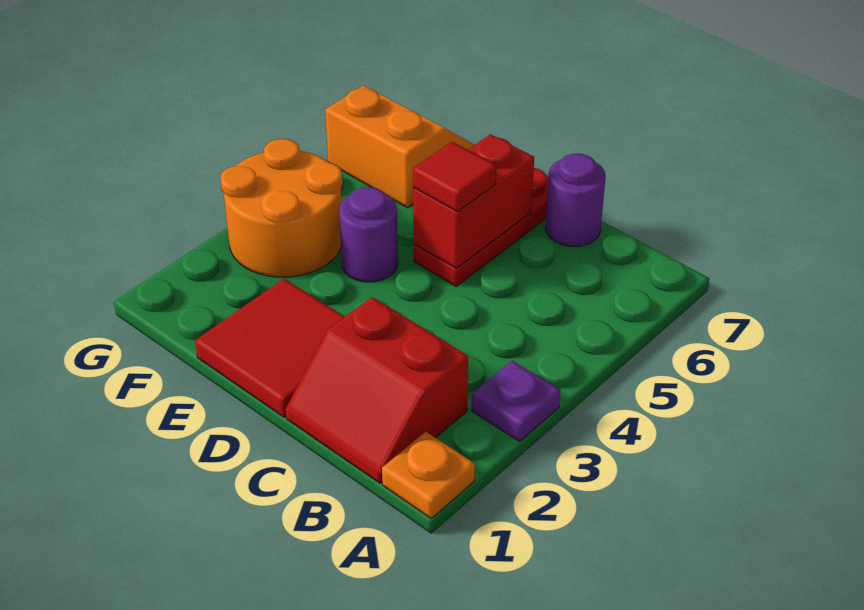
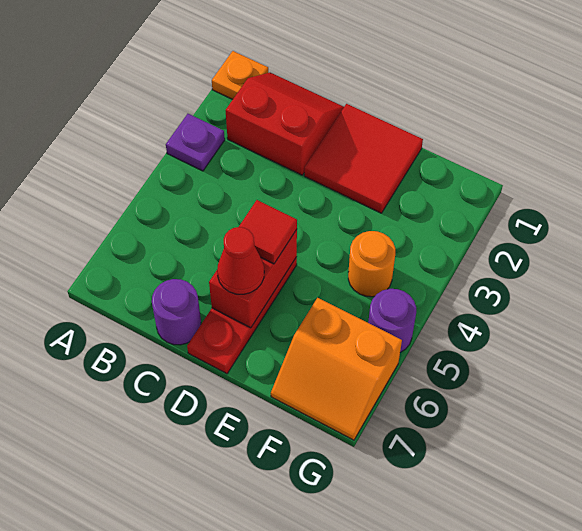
none -> red 1x1 cone [217,227,264,294]
purple 1x1 round brick [339,187,398,282] -> purple 1x1 round brick moved to [368,289,416,352]
orange 2x2 round brick [220,139,342,277] -> orange 1x1 round brick [348,231,395,297]

